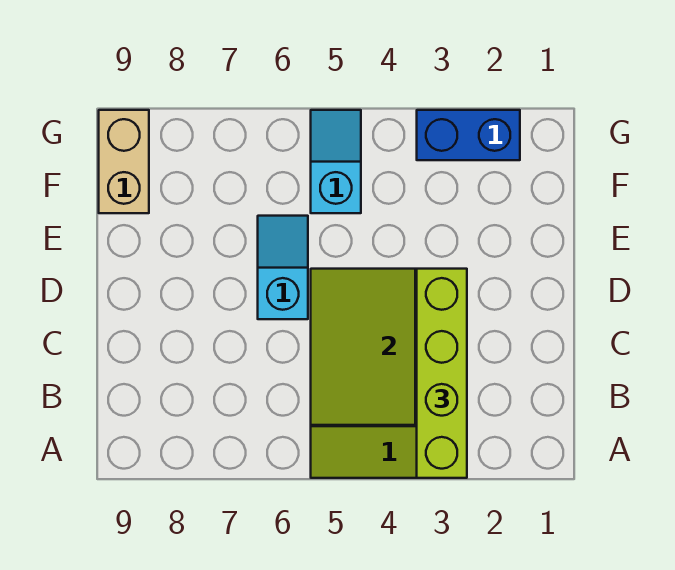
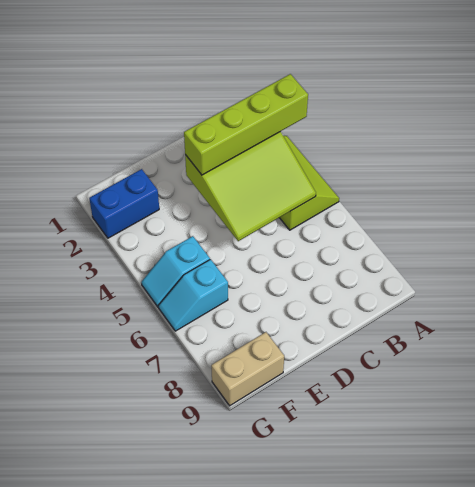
cyan 1x2 slope [258,216,308,319] -> cyan 1x2 slope moved to [159,259,228,331]
blue 1x2 brick [417,110,520,160] -> blue 1x2 brick turned to [89,169,159,238]

